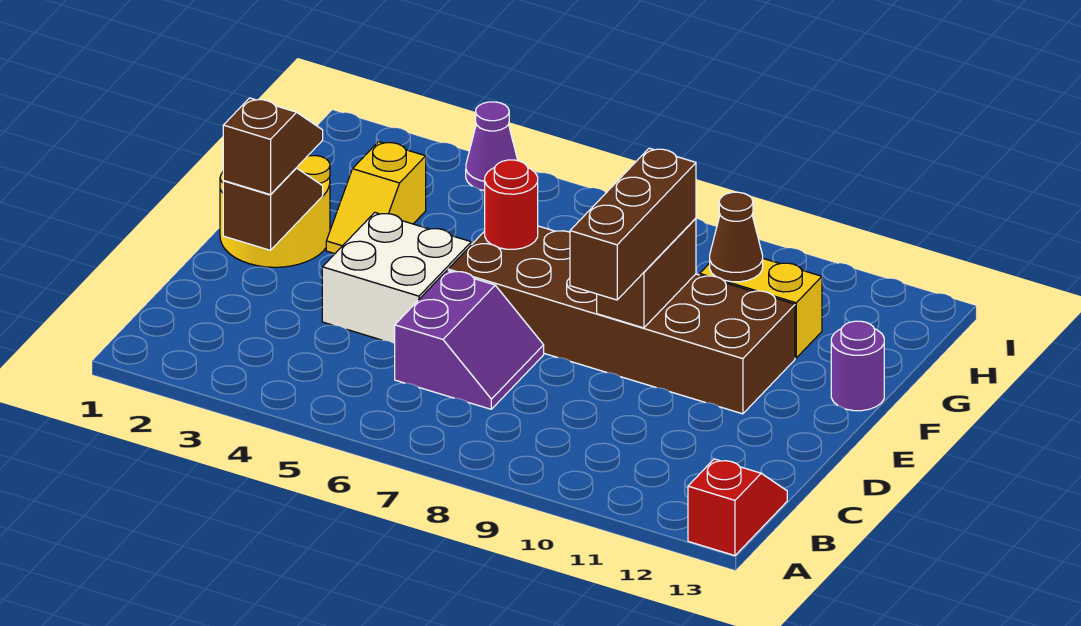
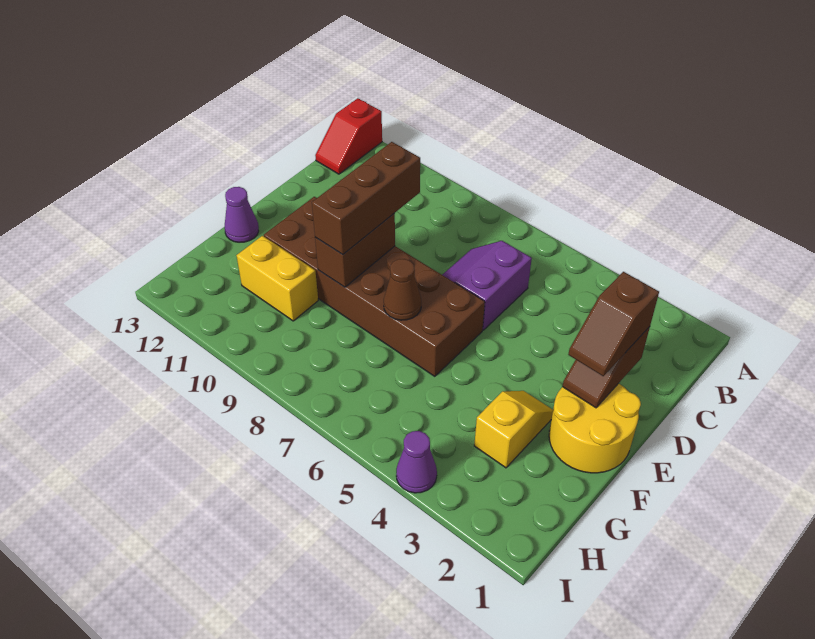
white 2x2 brick [322,212,471,344] -> none
red 1x1 round brick [485,160,538,249] -> none
purple 1x1 round brick [831,321,884,411] -> purple 1x1 cone [225,187,259,242]
brown 1x1 cone [710,192,763,282] -> brown 1x1 cone moved to [384,259,421,320]

